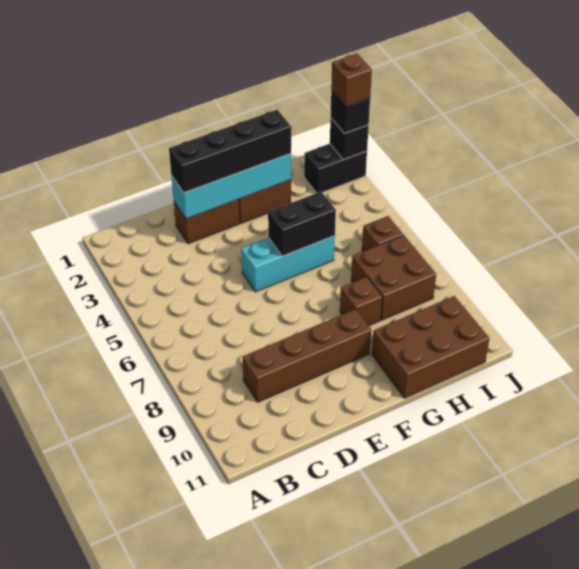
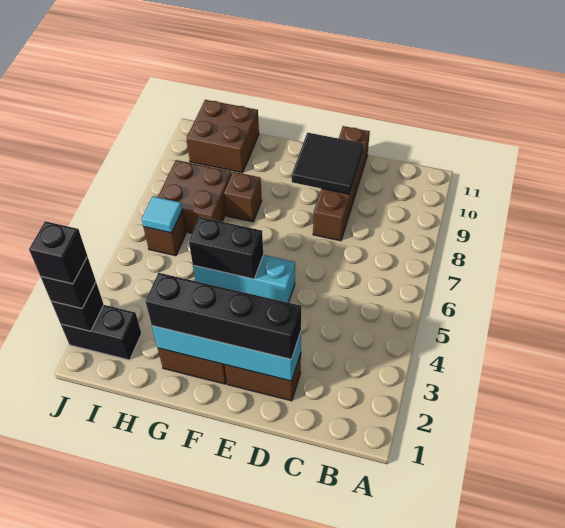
brown 1x4 brick [242,309,371,402] -> brown 1x4 brick turned to [313,126,370,241]
none -> black 2x2 tile [292,133,364,194]
brown 2x3 brick [372,296,490,398] -> brown 2x2 brick [186,100,259,173]
none -> cyan 1x1 tile [142,196,182,233]
brown 1x1 brick [331,54,372,106] -> black 1x1 brick [29,221,87,284]

